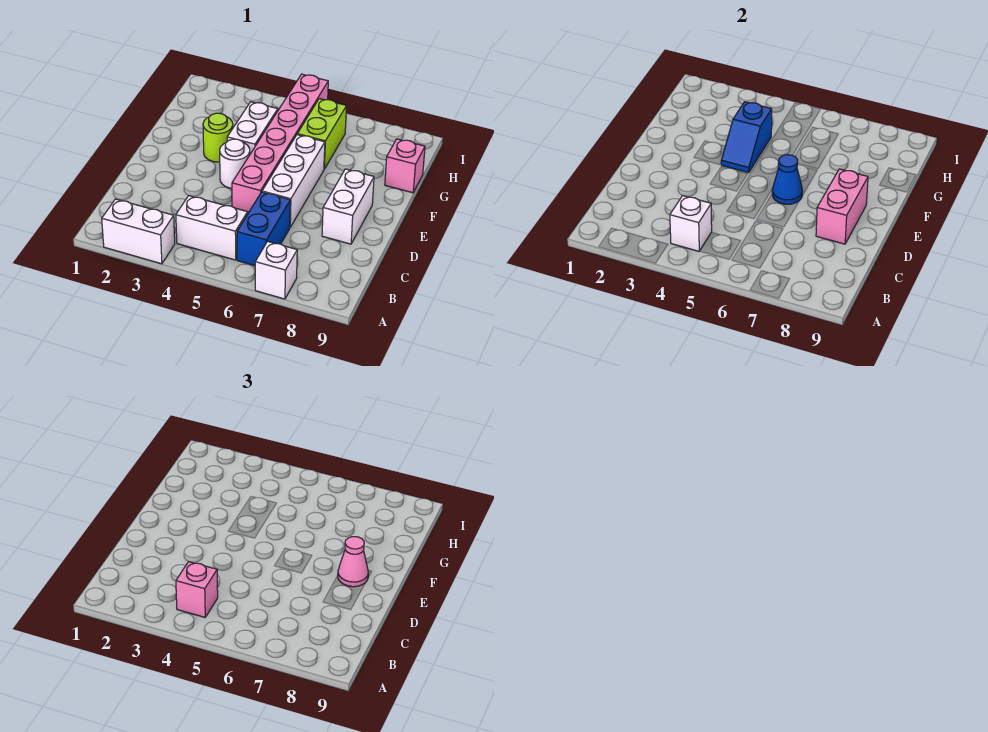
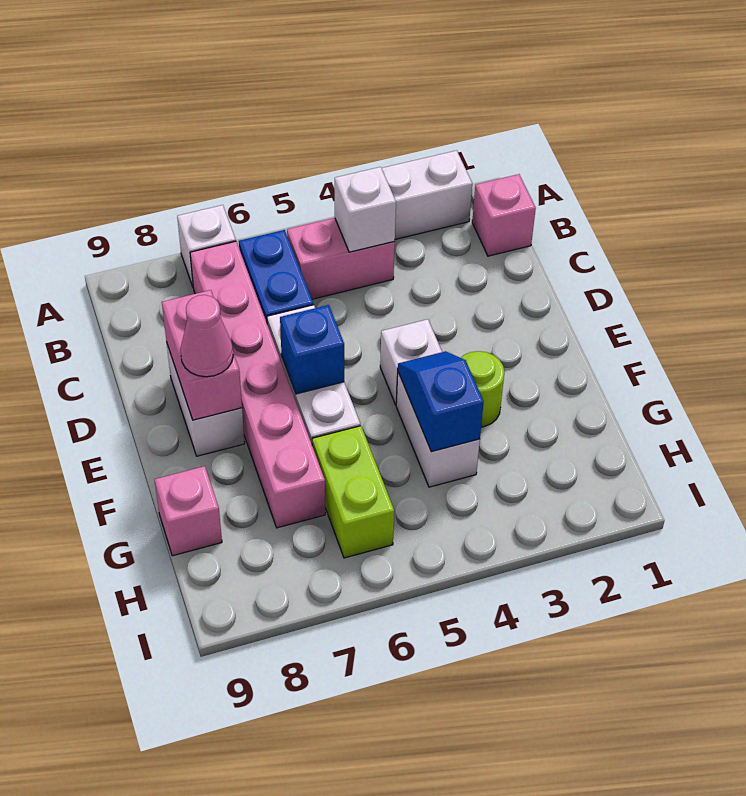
white 1x2 brick [176,196,248,260] -> pink 1x2 brick [287,218,395,299]
pink 1x1 brick [176,562,218,617] -> pink 1x1 brick moved to [472,174,536,256]
pink 1x6 brick [232,74,328,213] -> pink 1x6 brick moved to [190,241,325,528]
white 1x1 round brick [220,139,250,188] -> white 1x1 brick [380,319,442,405]
blue 1x1 cone [772,155,802,204] -> blue 1x1 brick [280,305,344,394]

